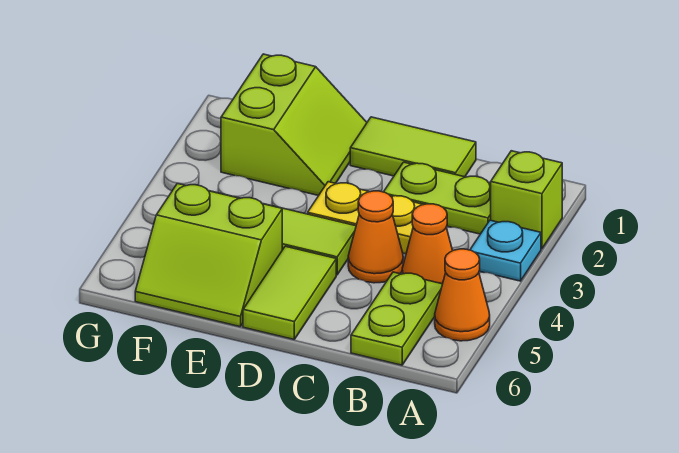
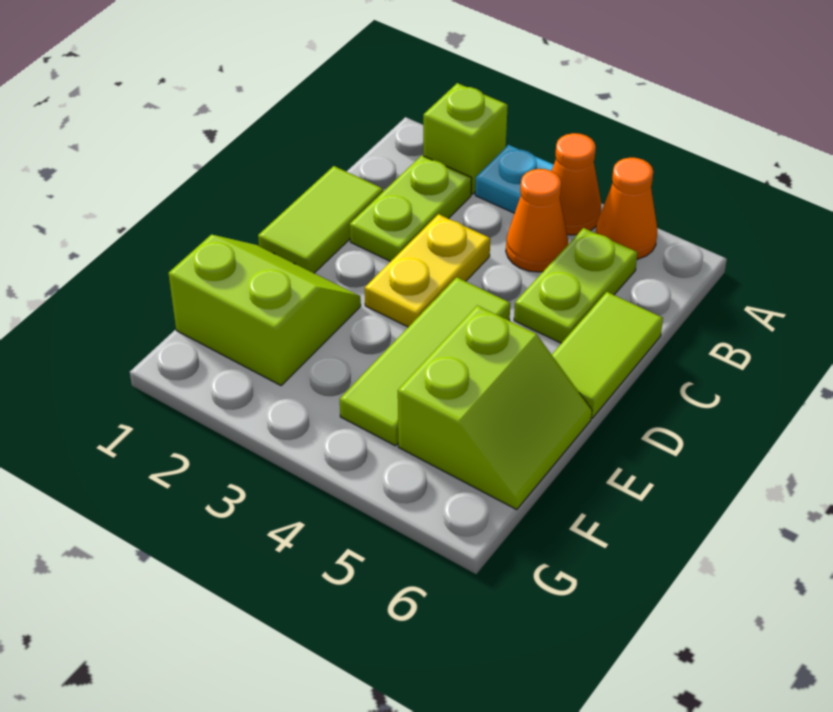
lime 1x2 plate [351,272,442,365] -> lime 1x2 plate turned to [514,228,638,343]
orange 1x1 cone [348,191,403,283] -> orange 1x1 cone moved to [552,133,601,235]
lime 1x2 tile [243,246,336,339] -> lime 1x2 tile turned to [552,292,663,418]

